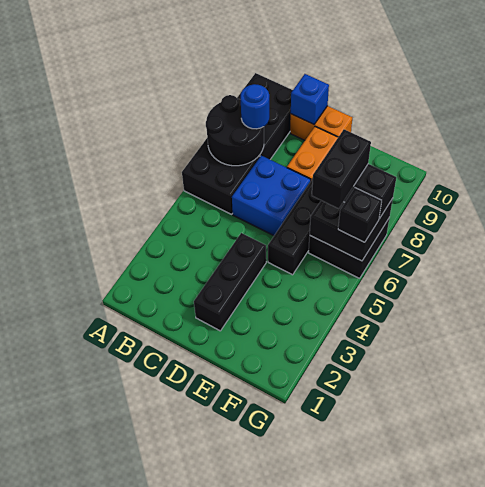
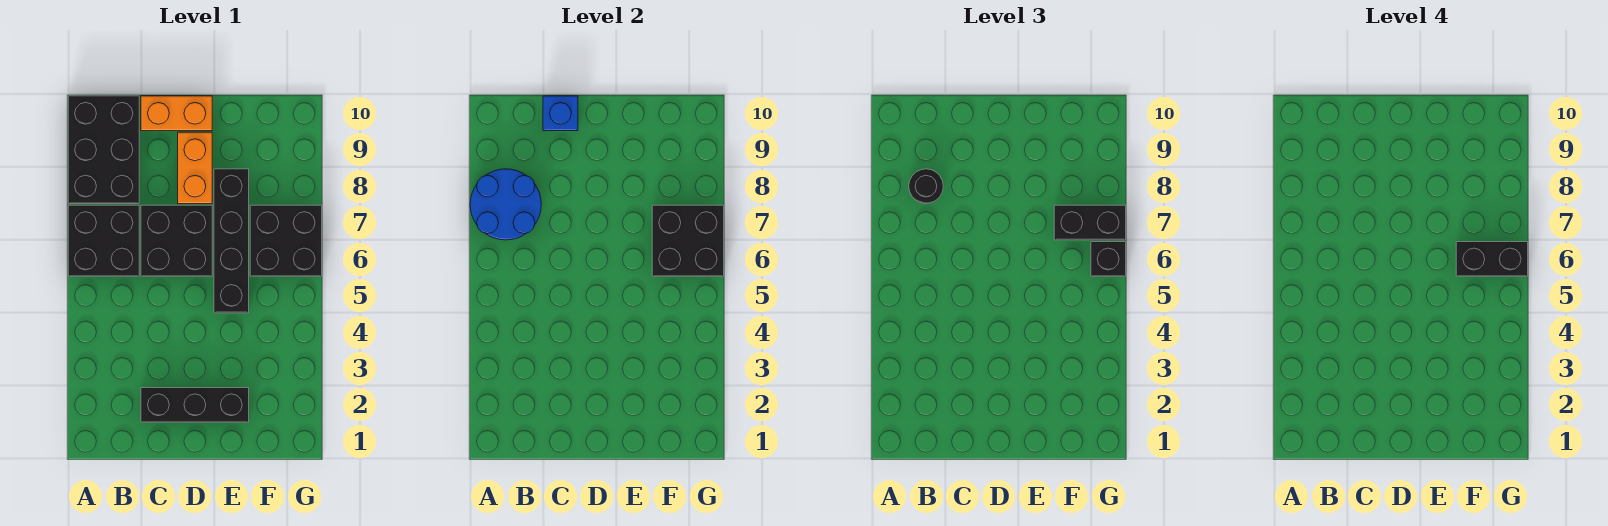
black 2x2 round brick [206,95,264,166] -> blue 2x2 round brick [470,169,541,240]
blue 1x1 round brick [241,84,269,129] -> black 1x1 round brick [909,169,943,204]
blue 2x2 brick [232,156,311,236] -> black 2x2 brick [141,205,212,276]
black 1x3 brick [194,233,266,331] -> black 1x3 brick turned to [141,388,249,422]
black 1x2 brick [312,129,371,209] -> black 1x2 brick turned to [1456,242,1528,276]

